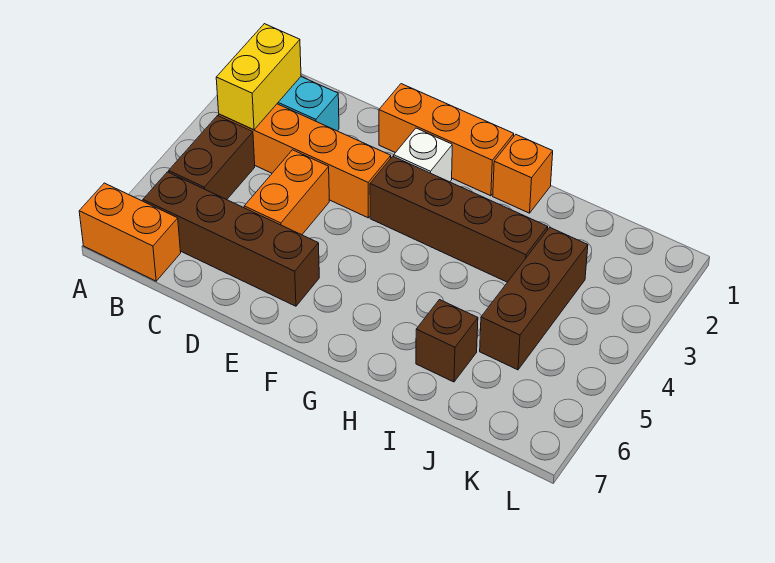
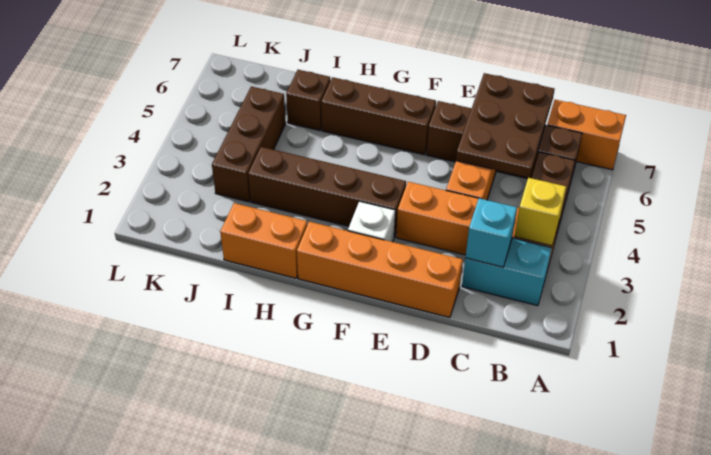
yellow 1x2 brick [216,24,301,130] -> yellow 1x1 brick [515,178,566,246]
none -> cyan 1x1 brick [465,198,517,267]
none -> brown 2x3 plate [456,73,555,178]
orange 1x3 brick [379,84,514,196] -> orange 1x4 brick [297,222,463,318]
none -> brown 1x3 brick [321,77,436,155]
orange 1x1 brick [493,135,553,213] -> orange 1x2 brick [220,203,307,278]

